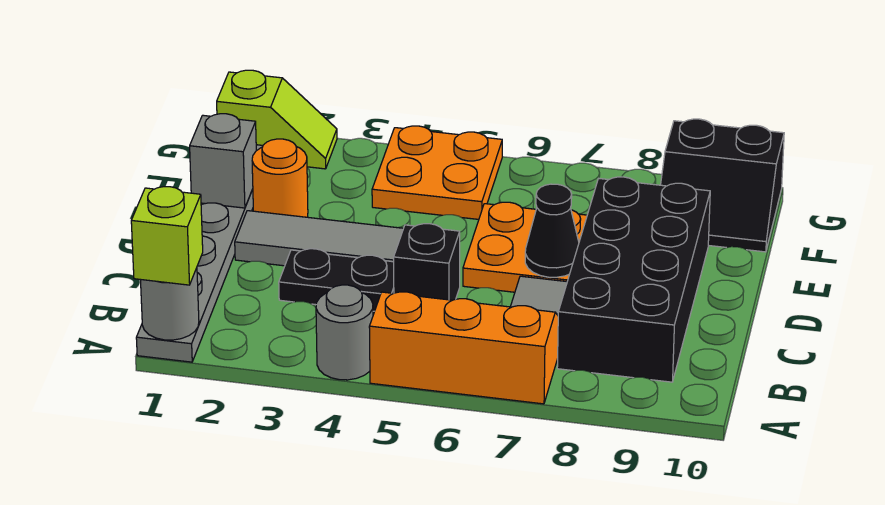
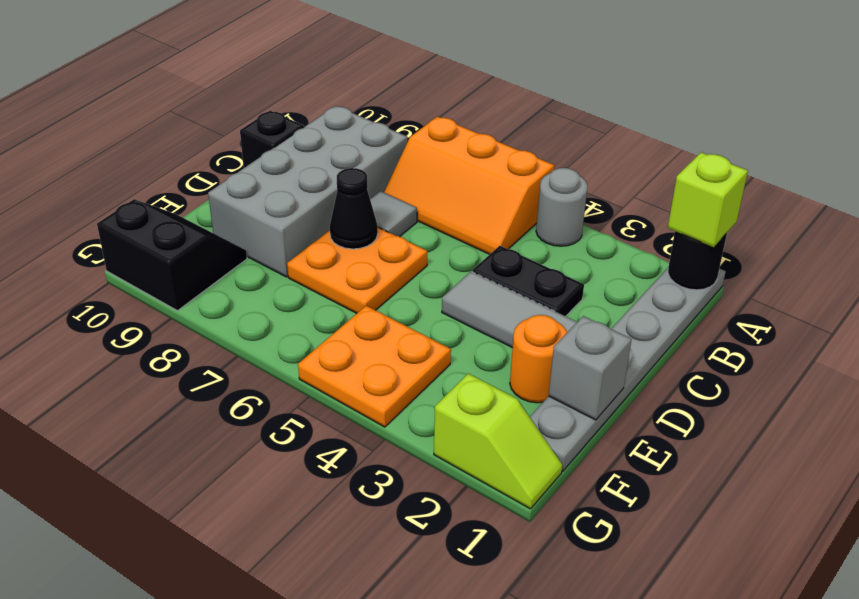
grey 1x1 round brick [141,268,199,340] -> black 1x1 round brick [668,231,727,290]
black 2x4 brick [557,177,710,382] -> grey 2x4 brick [208,106,408,277]
black 1x1 brick [394,224,460,300] -> black 1x1 brick moved to [240,111,304,168]
lime 1x2 slope [217,70,337,169] -> lime 1x2 slope turned to [434,373,562,509]

